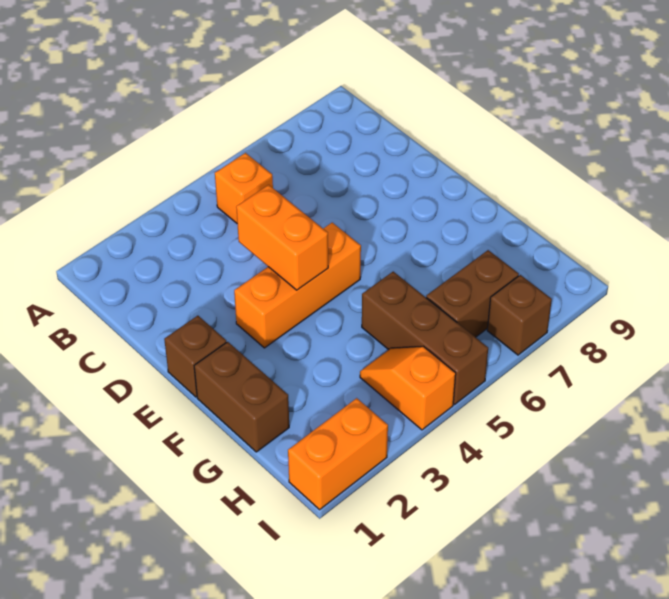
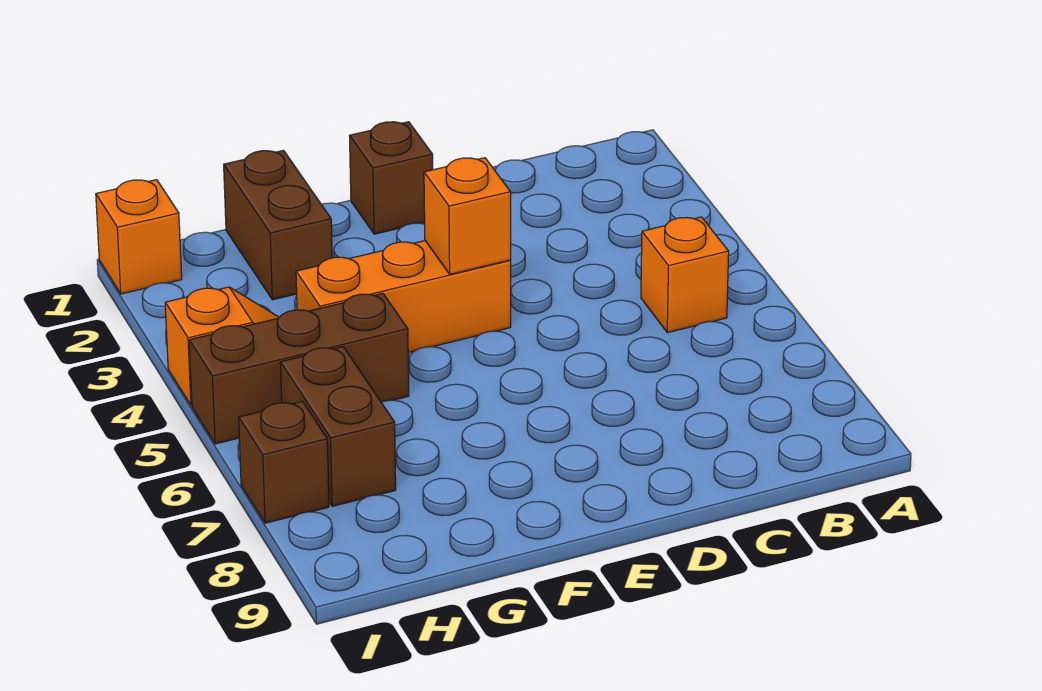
orange 1x2 brick [236,185,328,290] -> orange 1x1 brick [424,158,511,274]
orange 1x3 brick [234,223,361,348] -> orange 1x3 brick turned to [296,241,511,353]
brown 1x2 brick [194,342,289,452] -> brown 1x2 brick turned to [224,150,332,300]
orange 1x2 brick [288,398,388,510] -> orange 1x1 brick [96,180,182,294]

